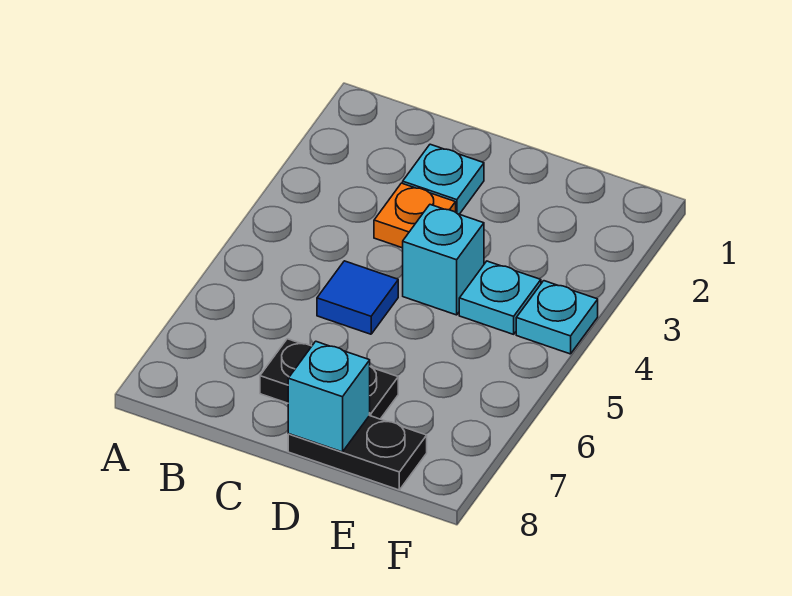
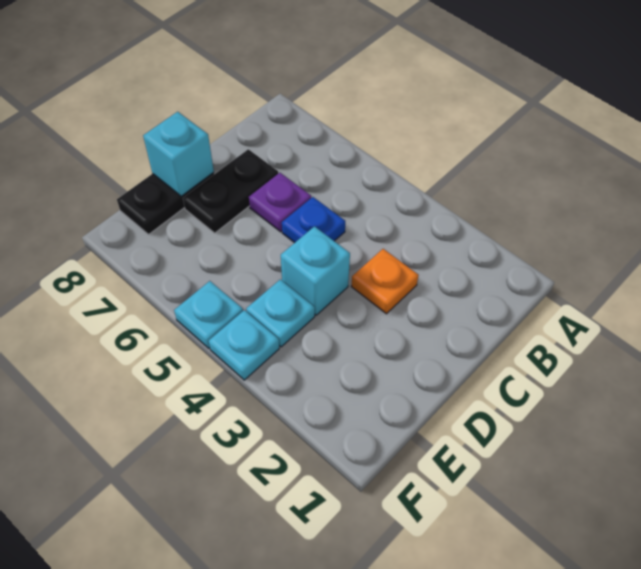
cyan 1x1 plate [403,144,484,214] -> cyan 1x1 plate moved to [174,281,243,348]
blue 1x1 tile [317,261,398,334] -> blue 1x1 plate [282,197,345,243]
none -> purple 1x1 plate [249,173,311,232]

